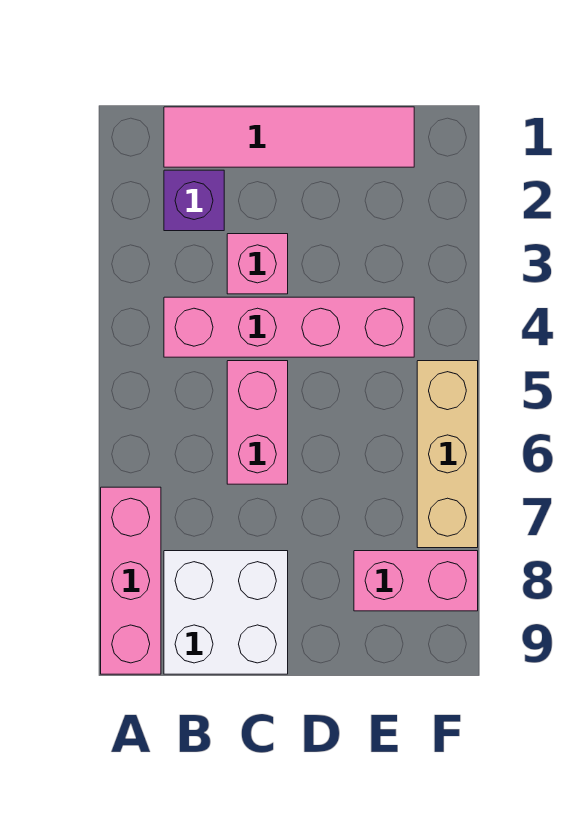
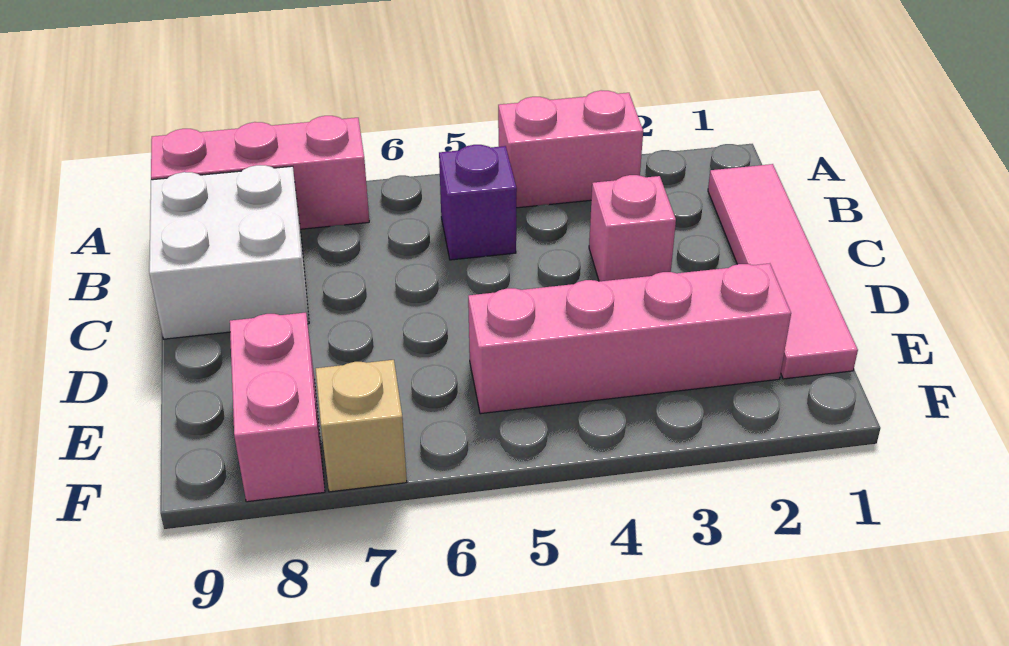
purple 1x1 brick [164,170,224,231] -> purple 1x1 brick moved to [439,145,517,260]
pink 1x4 brick [164,297,414,357] -> pink 1x4 brick turned to [468,264,791,414]
pink 1x2 brick [227,361,288,484] -> pink 1x2 brick moved to [498,90,643,208]
tan 1x3 brick [417,361,478,548] -> tan 1x1 brick [316,360,407,492]

